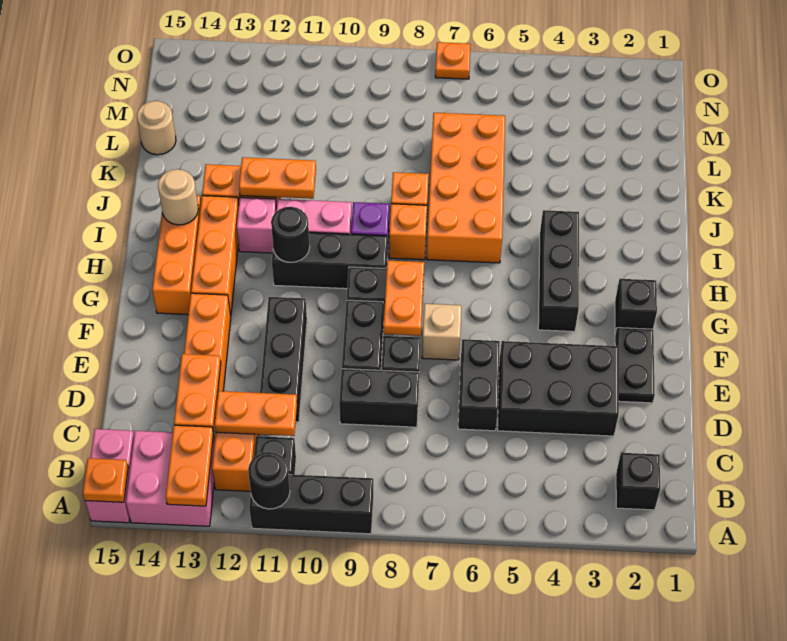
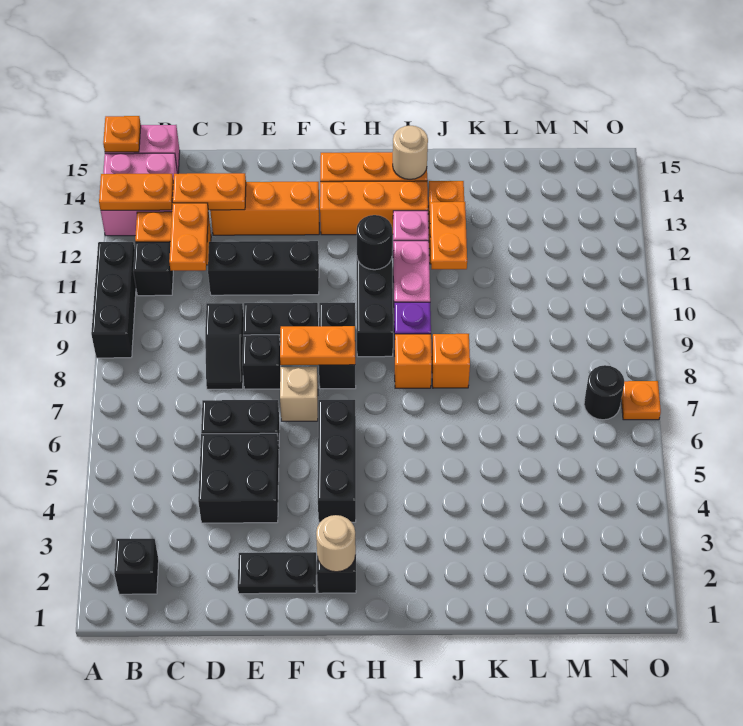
black 1x1 round brick [248,452,290,509] -> black 1x1 round brick moved to [584,365,624,420]
black 2x3 brick [498,341,619,436] -> black 2x2 brick [198,433,279,523]
black 1x2 brick [339,369,419,427] -> black 1x2 slope [205,303,244,389]
black 1x3 brick [538,210,579,332] -> black 1x3 brick turned to [318,400,356,522]
orange 2x4 brick [427,113,505,263] -> none
tan 1x1 round brick [137,101,176,155] -> tan 1x1 round brick moved to [316,515,356,572]

